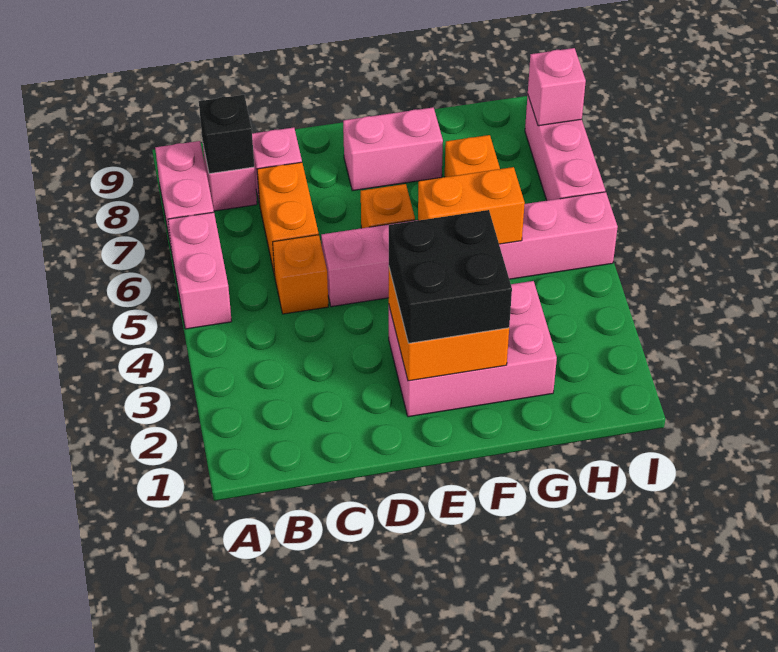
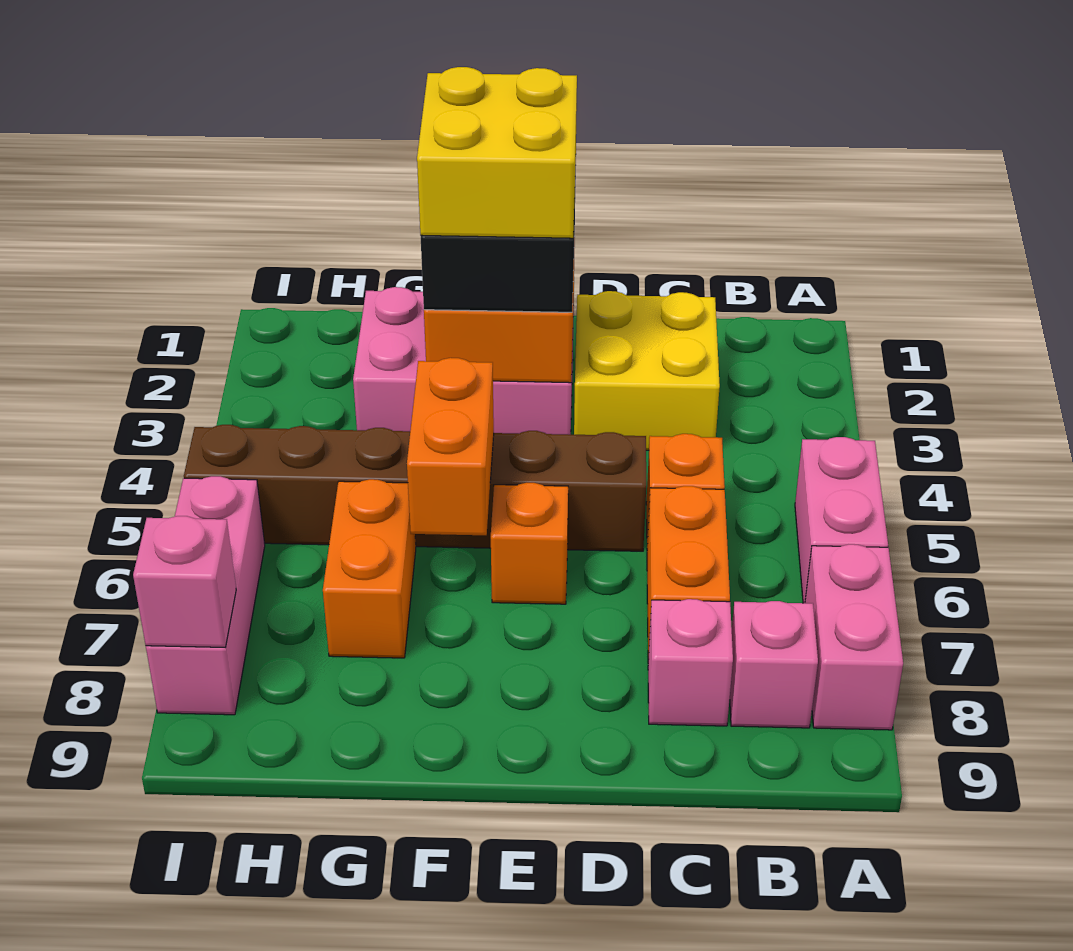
black 1x1 brick [199,95,254,174] -> none
none -> yellow 2x2 brick [574,291,720,450]
pink 1x6 brick [321,192,618,307] -> brown 1x6 brick [184,425,646,551]
none -> yellow 2x2 brick [417,67,577,238]
pink 1x2 brick [343,107,443,191] -> none
orange 1x2 brick [418,167,525,244] -> orange 1x2 brick turned to [407,358,494,535]

